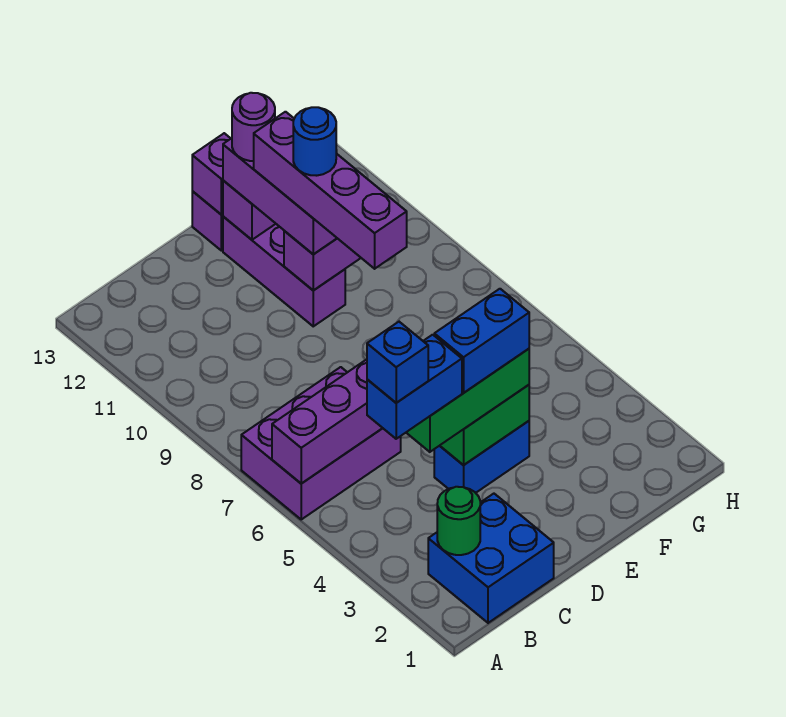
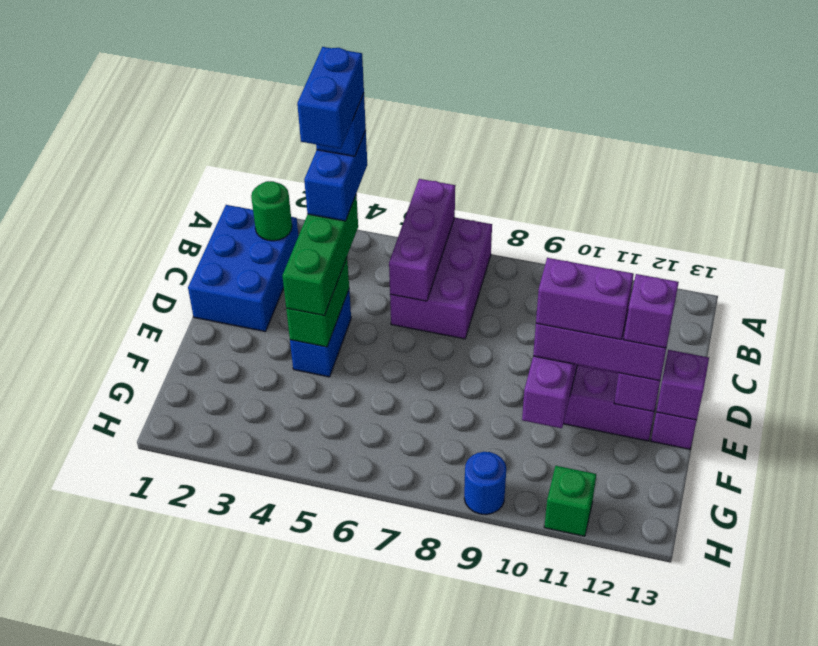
blue 2x2 brick [428,494,554,623] -> blue 2x3 brick [188,205,299,332]
blue 1x2 brick [434,289,529,393] -> blue 1x2 brick moved to [297,47,364,149]
purple 1x4 brick [254,112,407,269] -> purple 1x2 brick [536,258,634,339]
blue 1x1 round brick [293,107,336,176] -> blue 1x1 round brick moved to [464,452,506,515]
purple 1x1 round brick [232,93,275,161] -> purple 1x1 brick [624,274,679,348]
none -> green 1x1 brick [544,466,596,536]

